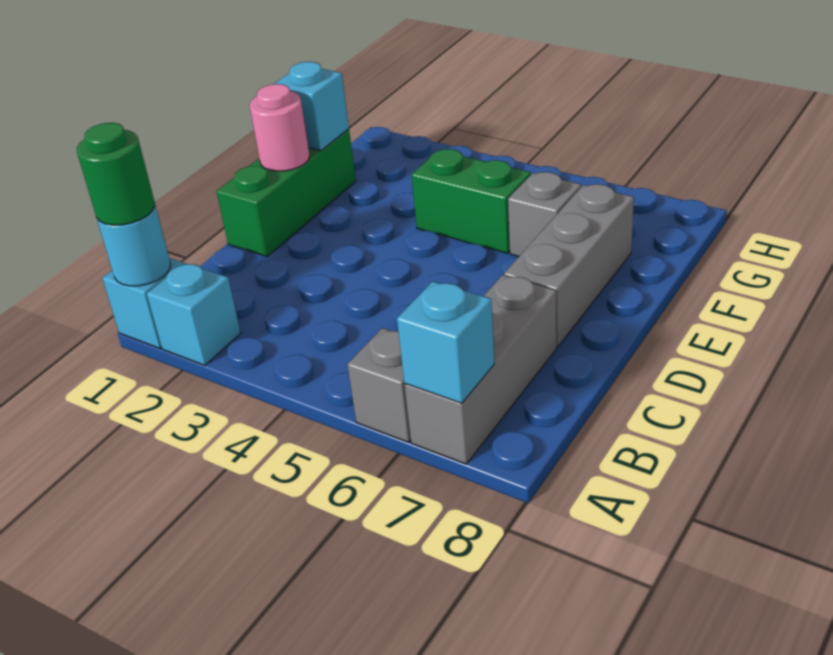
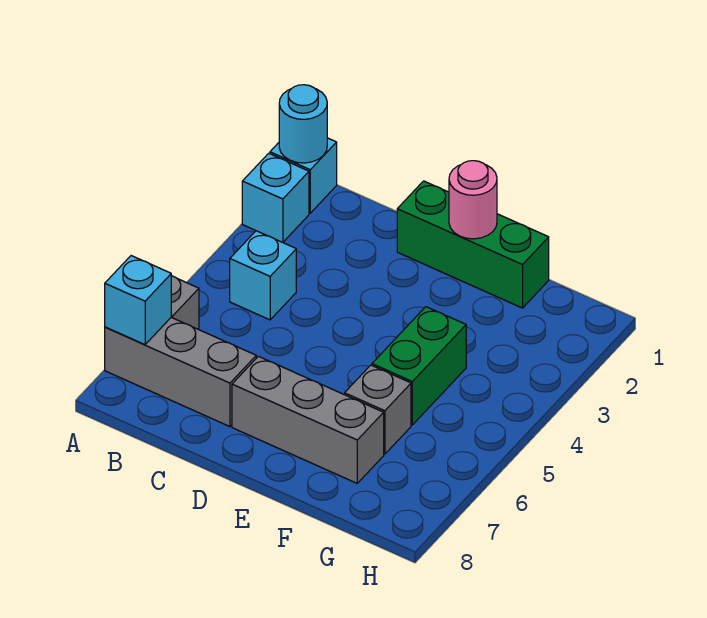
green 1x1 round brick [77,123,155,225] -> none
cyan 1x1 brick [275,62,349,151] -> cyan 1x1 brick moved to [230,231,296,320]

